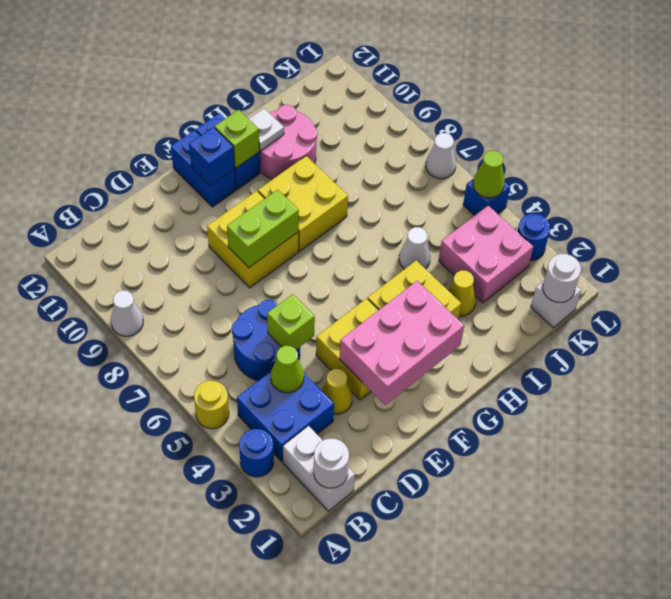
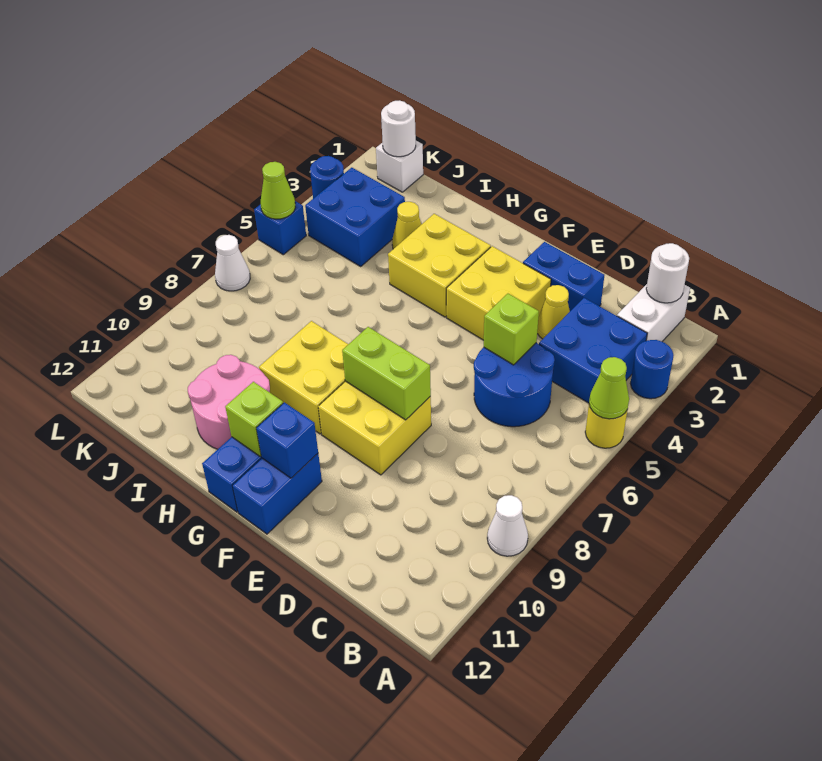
lime 1x1 cone [271,346,304,393] -> lime 1x1 cone moved to [589,357,629,419]
none -> blue 1x2 brick [523,242,604,311]
pink 2x3 brick [340,281,464,405] -> none
white 1x1 plate [249,108,284,150] -> none
white 1x1 cone [399,227,430,269] -> none
pink 2x2 brick [439,206,533,303] -> blue 2x2 brick [305,168,405,266]

